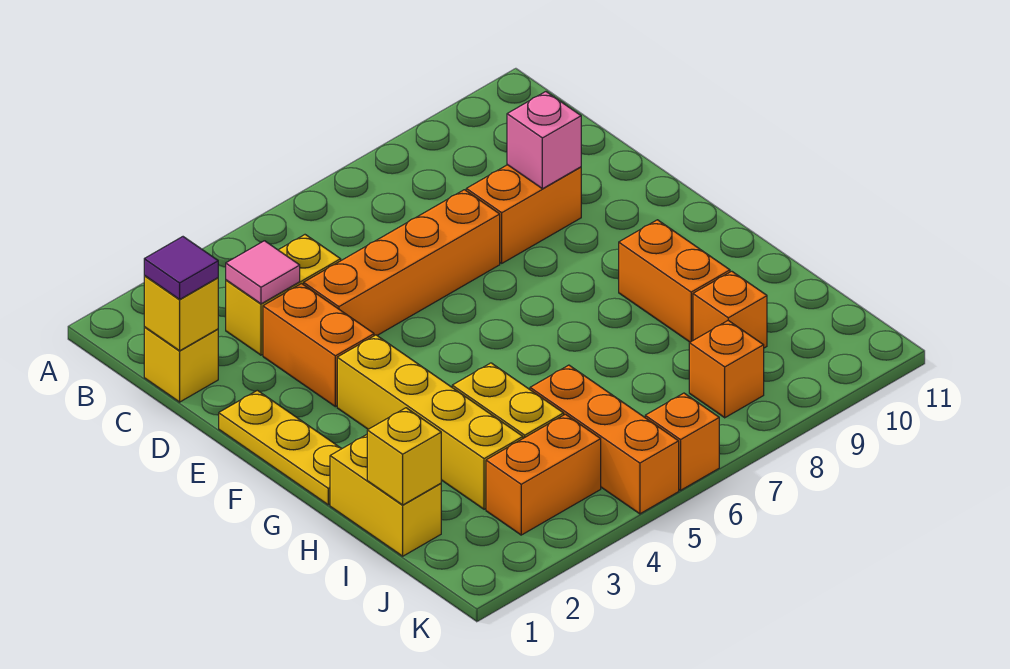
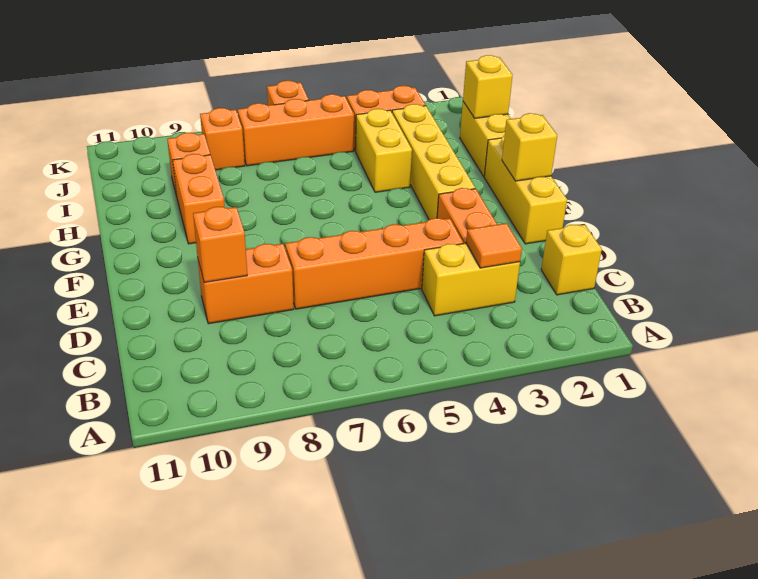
yellow 1x1 brick [144,276,218,351] -> yellow 1x1 brick moved to [502,113,557,181]
purple 1x1 tile [144,237,218,299] -> none
pink 1x1 tile [226,241,300,304] -> orange 1x1 tile [466,223,522,268]
pink 1x1 brick [507,92,581,189] -> orange 1x1 brick [193,207,247,282]
yellow 1x3 plate [219,390,341,505] -> yellow 1x3 brick [484,135,567,244]
orange 1x3 brick [530,365,679,514] -> orange 1x3 brick turned to [238,94,354,166]

